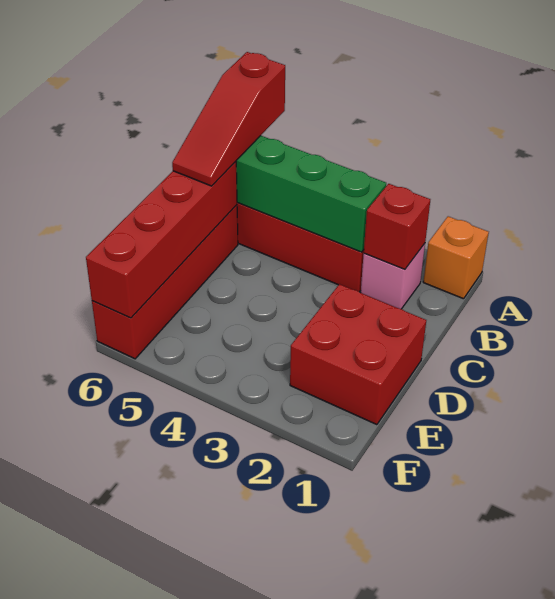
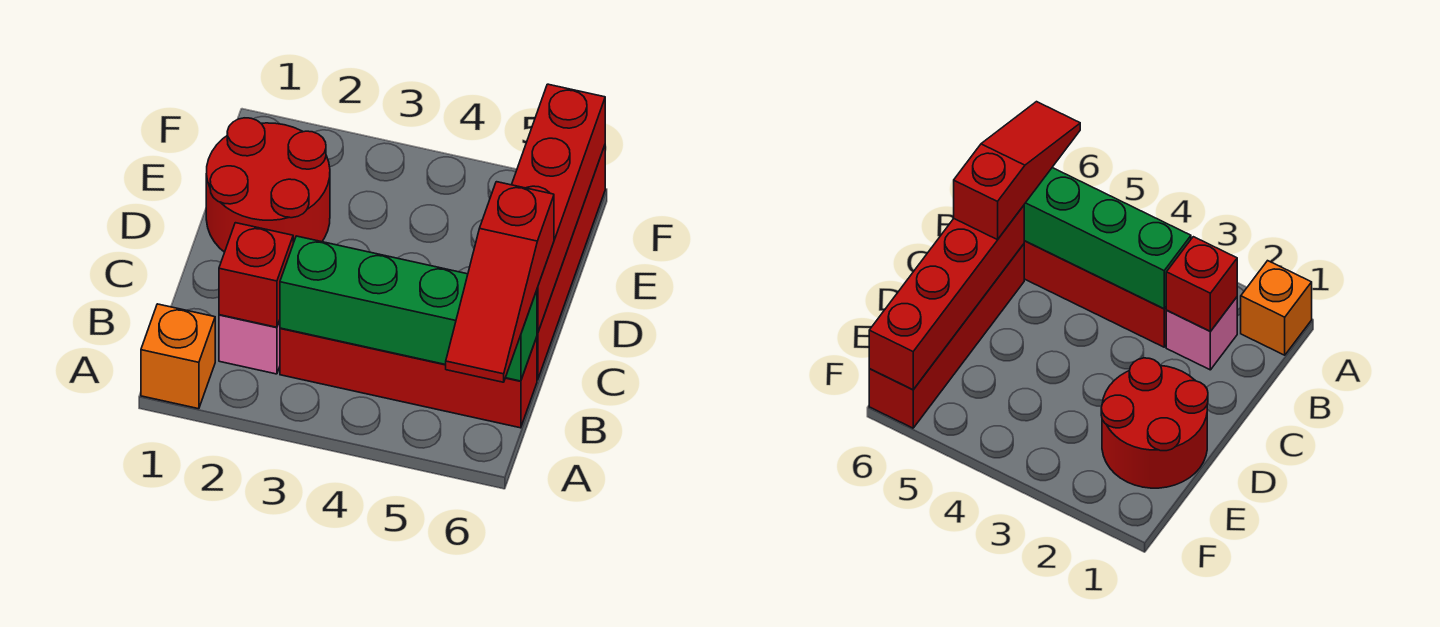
red 1x3 slope [172,52,285,186] -> red 1x3 slope turned to [446,182,554,382]
red 2x2 brick [290,284,426,425] -> red 2x2 round brick [206,118,330,252]

